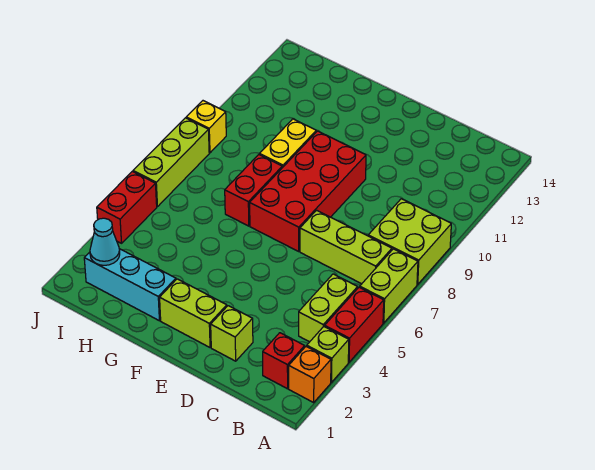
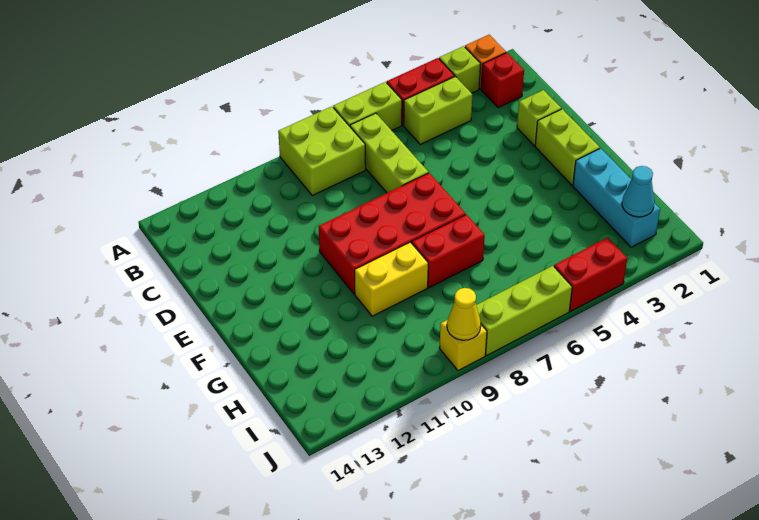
none -> yellow 1x1 cone [447,288,481,340]

